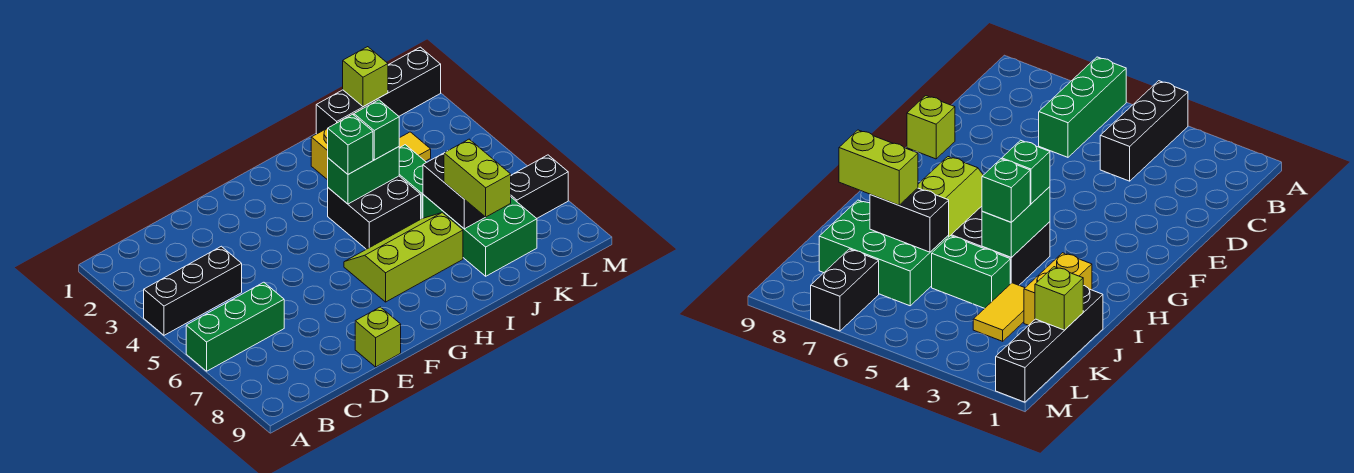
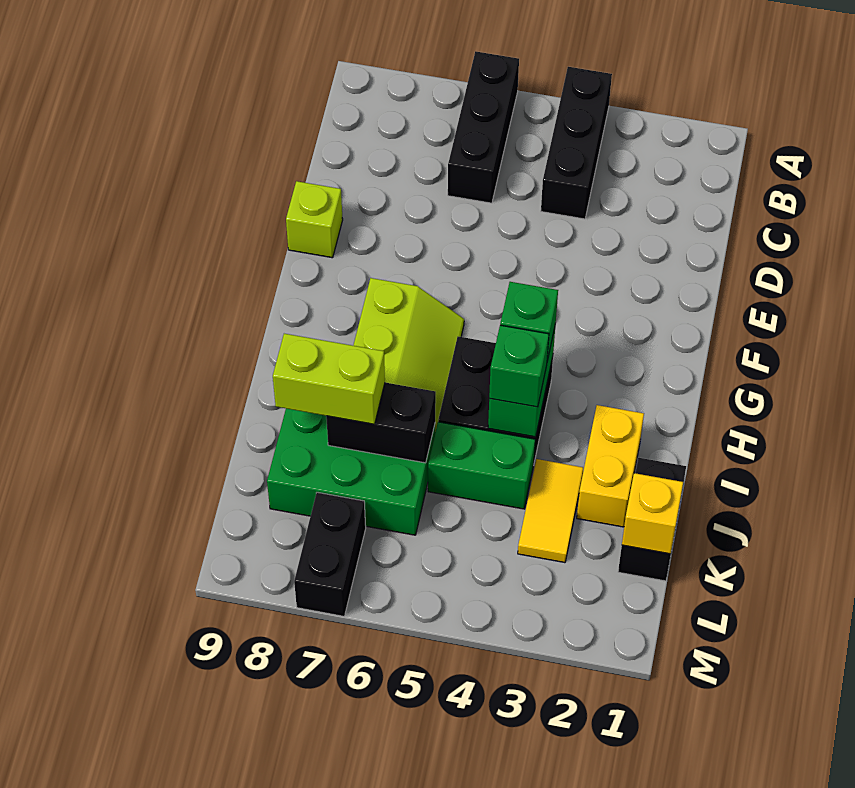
green 1x3 brick [186,282,284,371] -> black 1x3 brick [448,51,519,203]
black 1x4 brick [316,47,441,134] -> black 1x2 brick [618,458,686,581]
lime 1x1 brick [343,47,388,107] -> yellow 1x1 brick [622,473,683,554]

